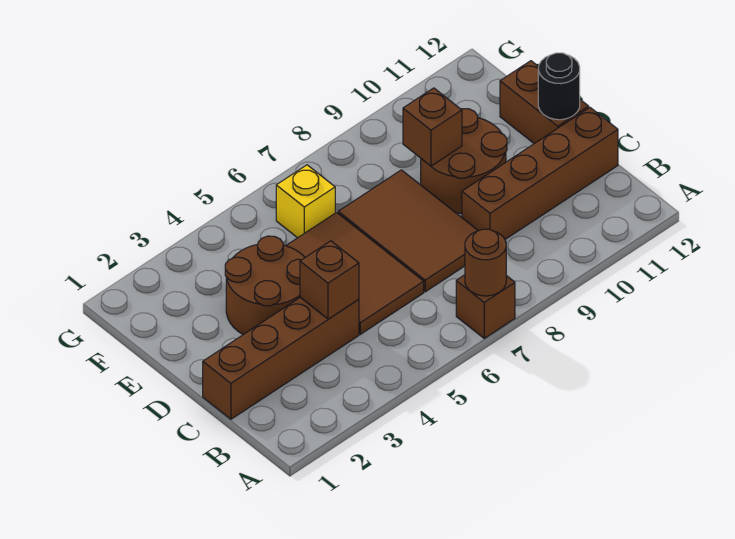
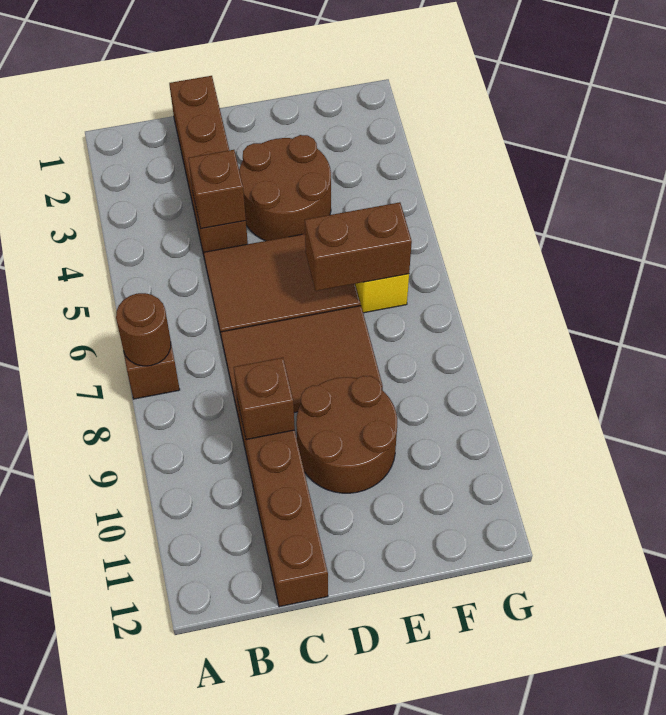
brown 1x2 brick [500,61,589,144] -> brown 1x2 brick moved to [305,202,412,291]
black 1x1 round brick [538,53,580,120] -> none
brown 1x1 brick [403,88,462,166] -> brown 1x1 brick moved to [234,358,295,440]

